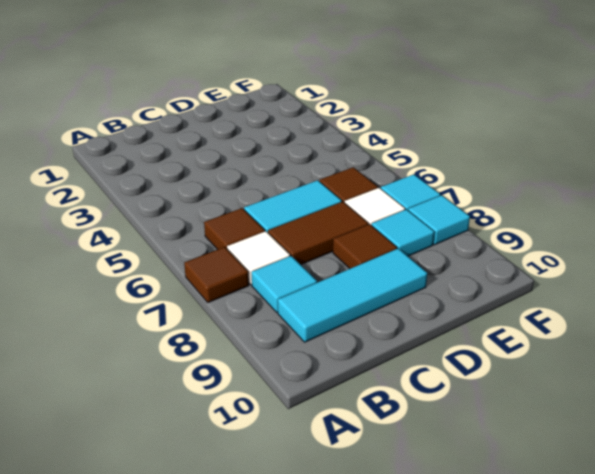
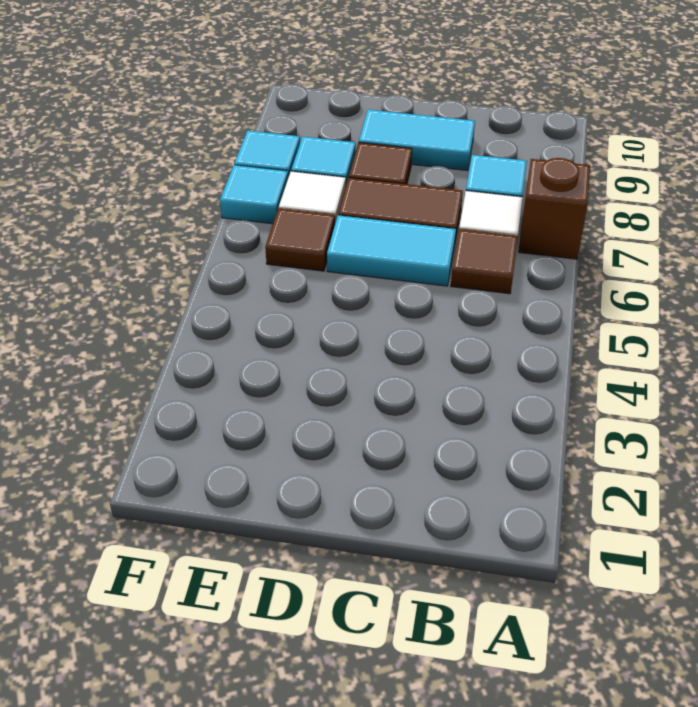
brown 1x1 tile [184,247,249,302] -> brown 1x1 brick [519,158,590,259]
cyan 1x3 tile [278,248,427,342] -> cyan 1x2 tile [359,110,475,171]

